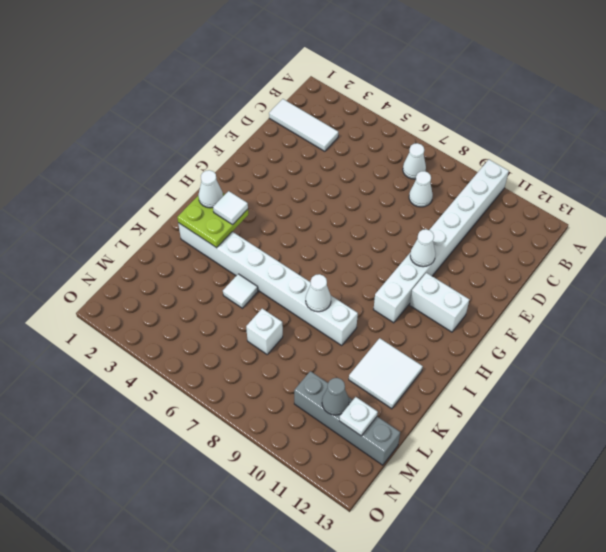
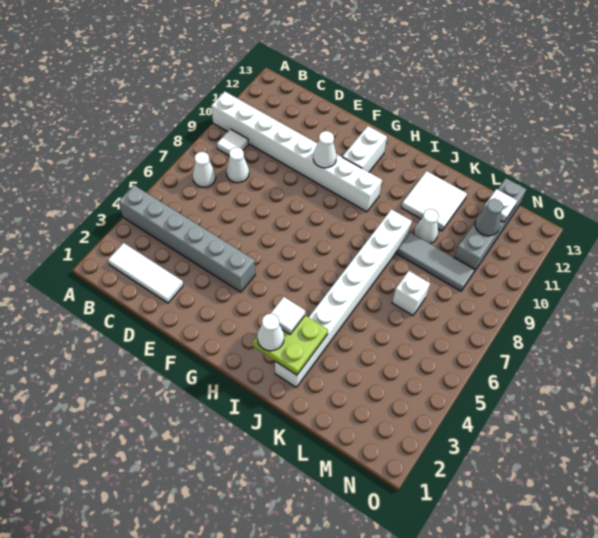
none -> grey 1x6 brick [119,185,255,292]
white 1x3 tile [269,99,338,151] -> white 1x3 tile turned to [108,243,183,303]
white 1x1 cone [306,274,331,312] -> white 1x1 cone moved to [414,209,439,244]
white 1x1 tile [223,274,258,308] -> white 1x1 tile moved to [217,129,249,155]
none -> grey 1x3 tile [397,232,475,291]

